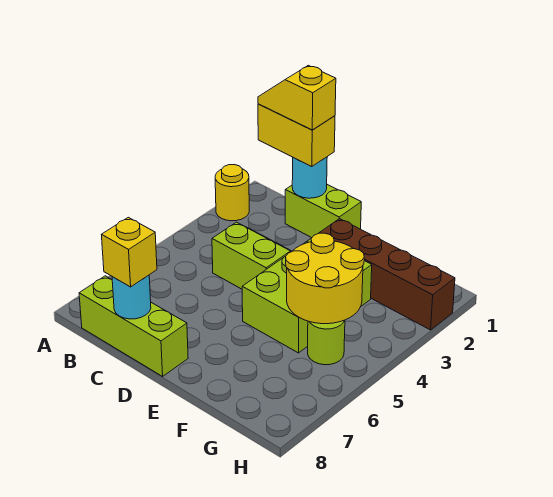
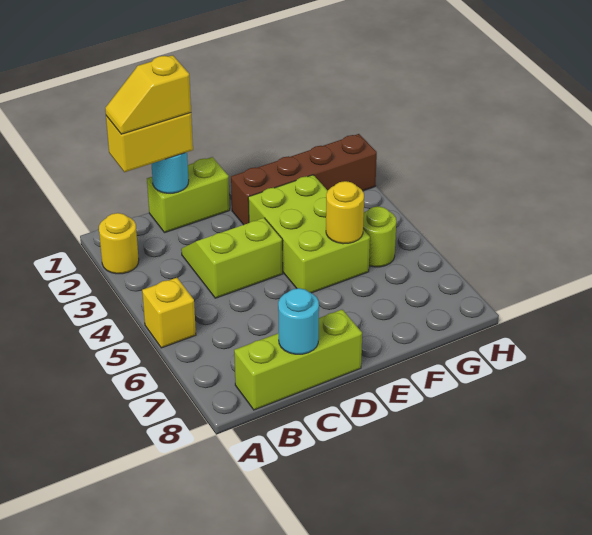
yellow 1x1 brick [102,217,157,287] -> yellow 1x1 brick moved to [142,278,196,348]
yellow 2x2 round brick [286,233,364,324] -> yellow 1x1 round brick [326,181,364,244]

